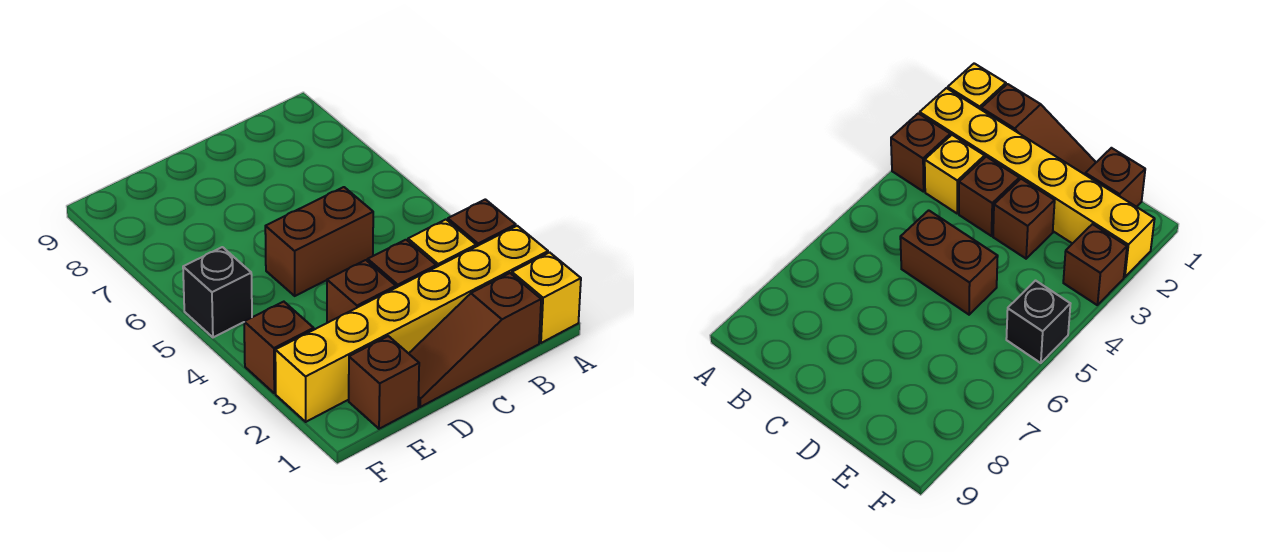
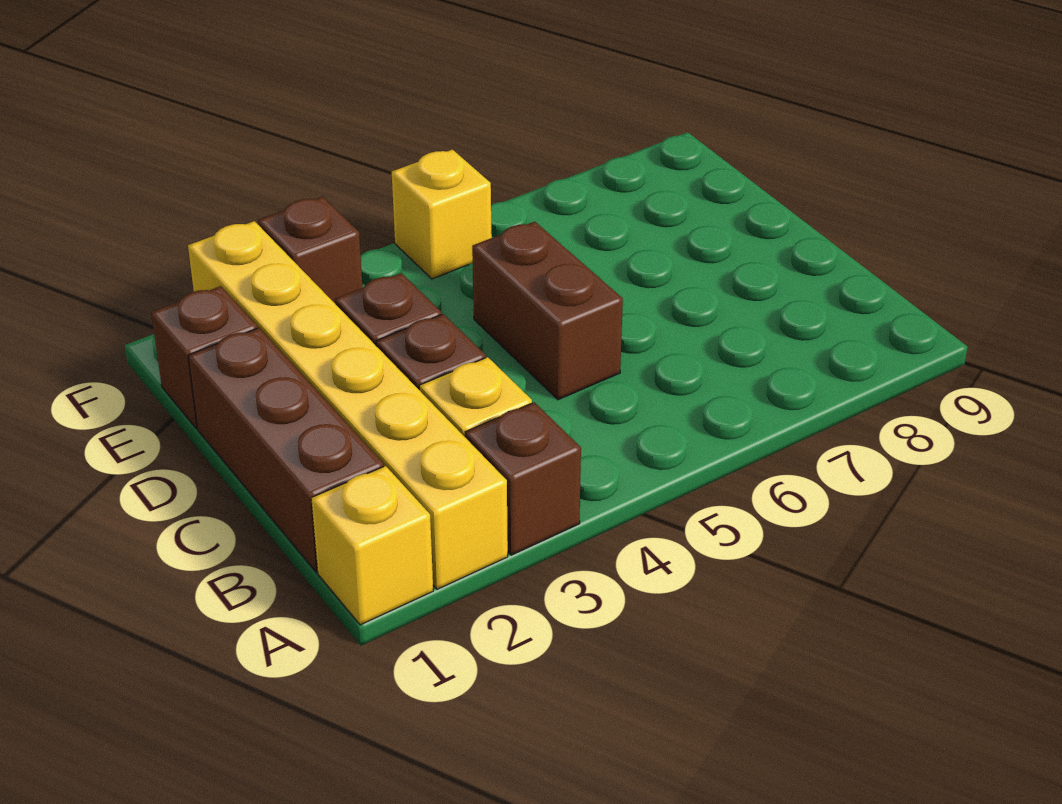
brown 1x3 slope [409,273,541,407] -> brown 1x3 brick [188,328,384,572]
black 1x1 brick [183,247,252,337] -> yellow 1x1 brick [392,149,492,279]

